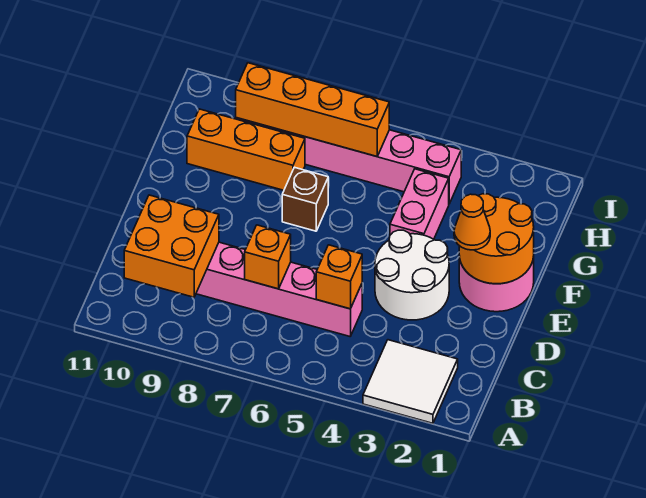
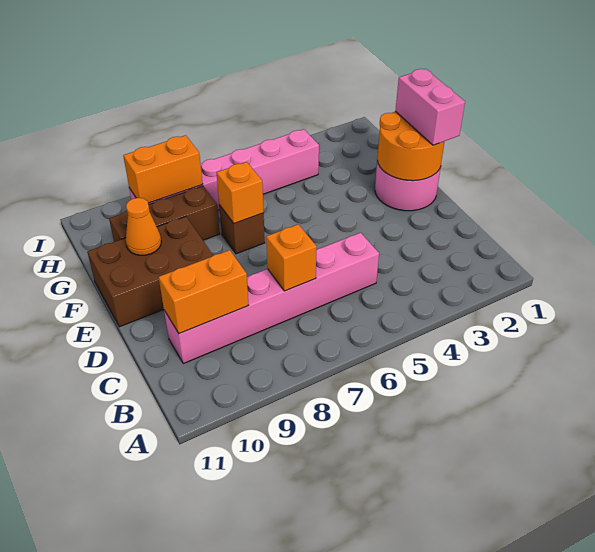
white 2x2 tile [363,340,458,423] -> none
orange 2x2 brick [124,195,219,297] -> orange 1x2 brick [159,250,249,334]
orange 1x1 brick [316,245,362,309] -> orange 1x1 brick moved to [217,162,264,224]
white 2x2 round brick [375,230,449,320] -> none
orange 1x1 cone [454,194,490,250] -> orange 1x1 cone moved to [126,198,161,255]
none -> brown 2x3 brick [87,217,213,327]
pink 1x2 brick [390,169,449,239] -> pink 1x2 brick moved to [395,69,465,145]
orange 1x3 brick [187,109,305,190] -> brown 1x3 brick [109,186,220,242]
orange 1x4 brick [236,63,389,156] -> orange 1x2 brick [123,135,203,203]

